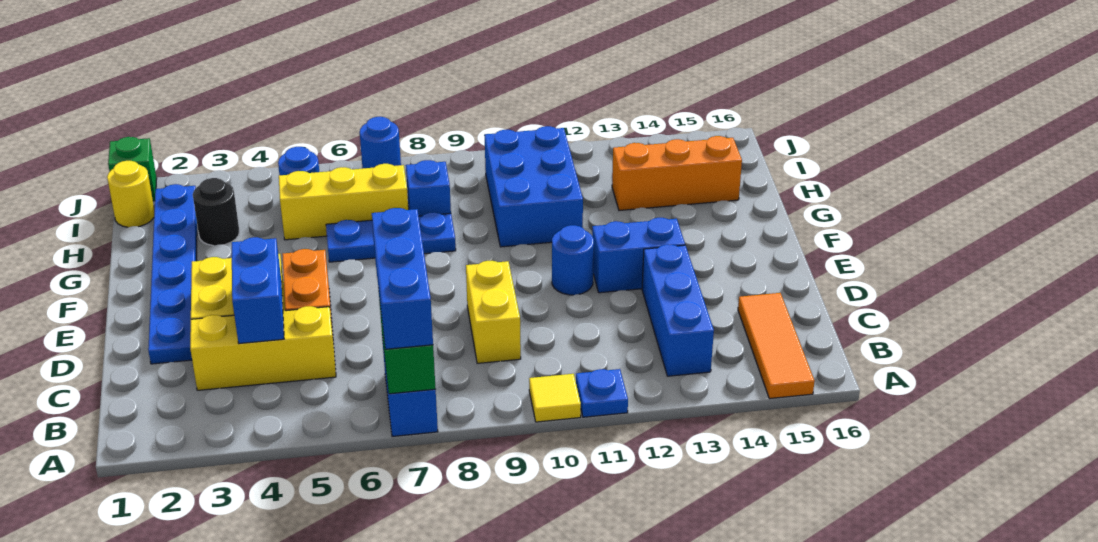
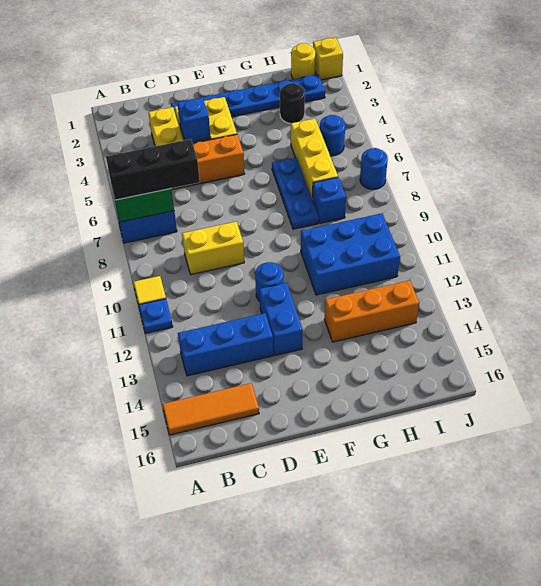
blue 1x3 brick [372,208,433,349] -> black 1x3 brick [106,139,200,200]
blue 1x2 brick [231,237,284,344] -> blue 1x1 brick [177,98,211,142]
orange 1x3 brick [612,136,742,211] -> orange 1x3 brick turned to [325,280,419,342]
green 1x1 brick [108,137,157,201] -> yellow 1x1 brick [313,37,343,80]

